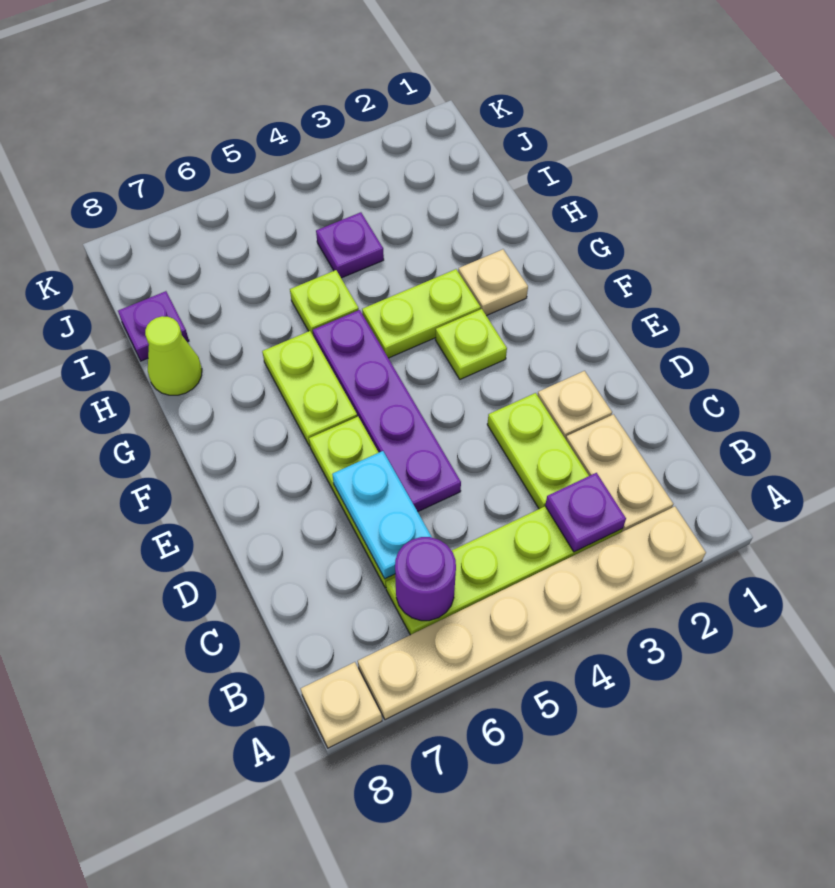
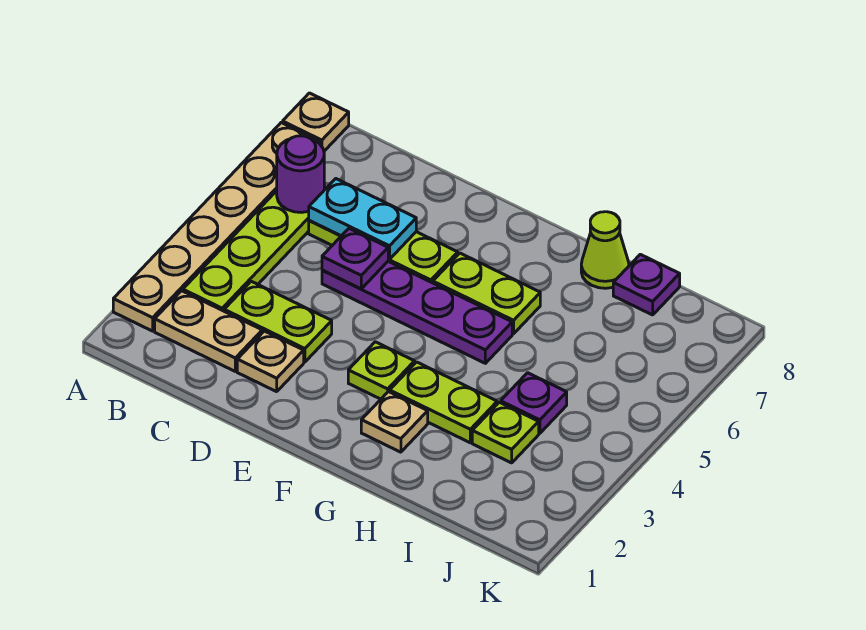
purple 1x1 plate [545,473,626,552] -> purple 1x1 plate moved to [322,228,388,289]
lime 1x2 plate [362,269,481,358] -> lime 1x2 plate turned to [390,362,497,443]
lime 1x1 plate [290,270,359,335] -> lime 1x1 plate moved to [472,402,539,463]

